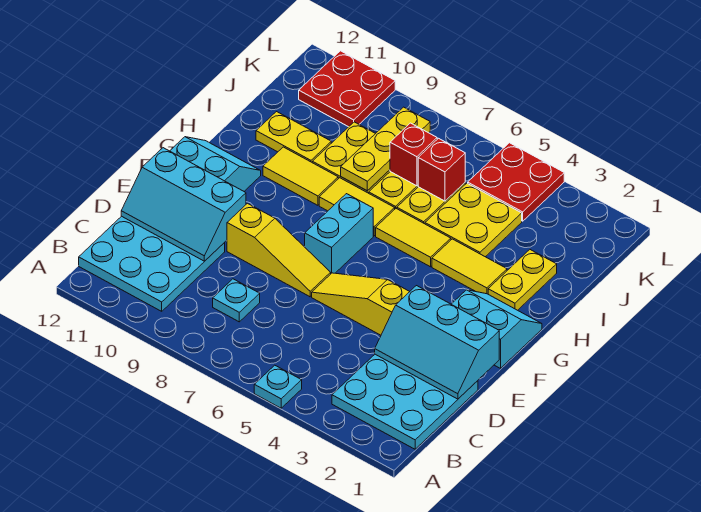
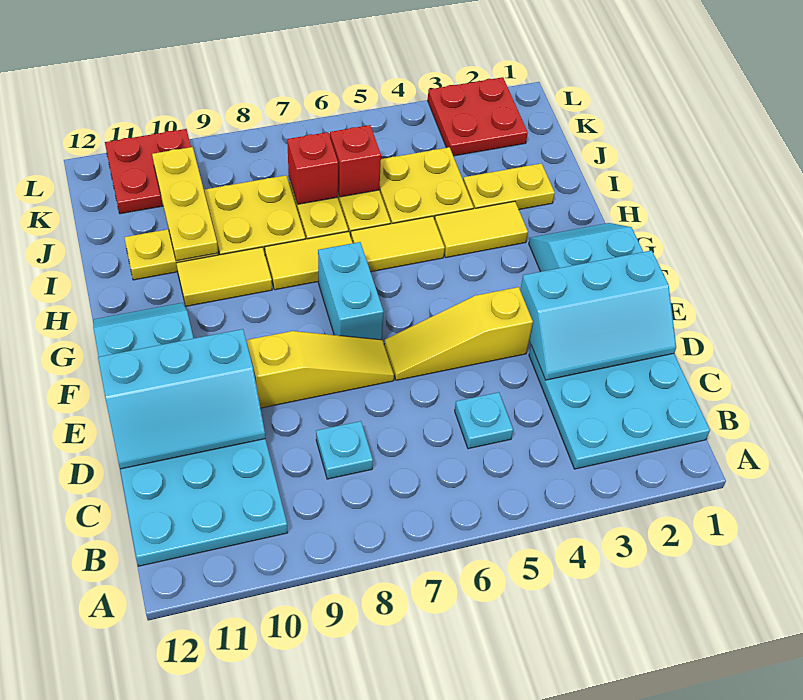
cyan 1x1 plate [254,365,302,408] -> cyan 1x1 plate moved to [455,392,513,449]
yellow 1x2 plate [488,250,557,310] -> yellow 1x2 plate turned to [463,163,555,209]
yellow 1x3 plate [341,107,430,191] -> yellow 1x3 plate moved to [152,147,218,261]
red 2x2 plate [468,143,564,221] -> red 2x2 plate moved to [428,77,528,156]

